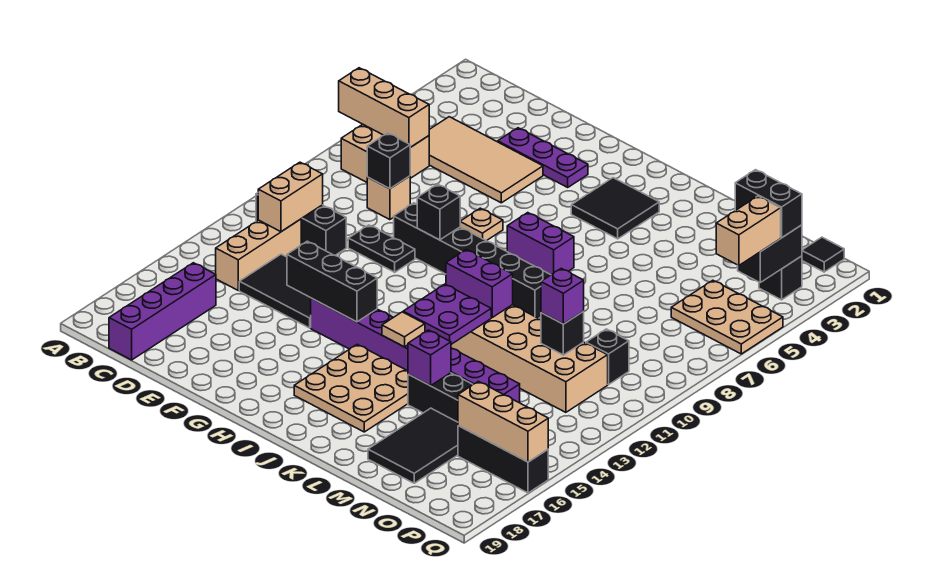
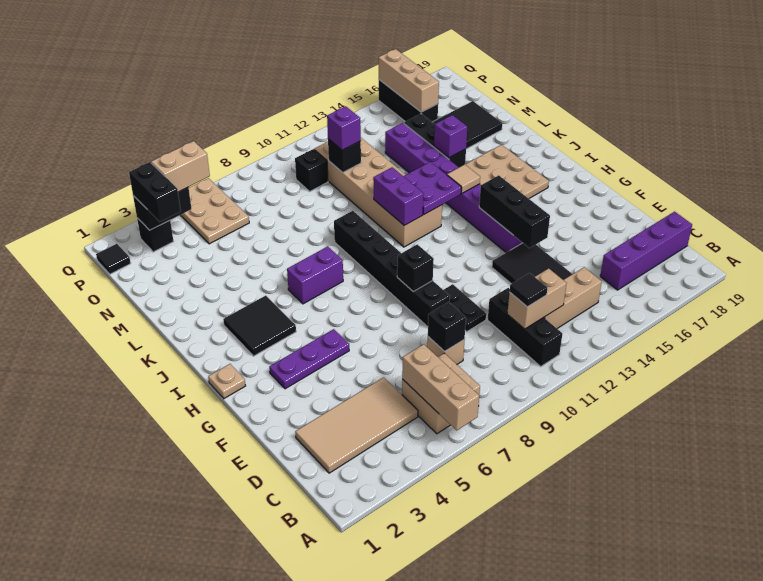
tan 2x4 tile [429,117,543,203] -> tan 2x4 tile turned to [295,377,418,473]
none -> black 1x1 tile [510,273,547,307]
purple 1x3 plate [498,128,588,187] -> purple 1x3 plate turned to [269,329,349,389]
tan 1x1 plate [460,208,503,241] -> tan 1x1 plate moved to [208,364,246,398]
purple 1x2 brick [507,213,574,275] -> purple 1x2 brick turned to [287,246,343,304]

